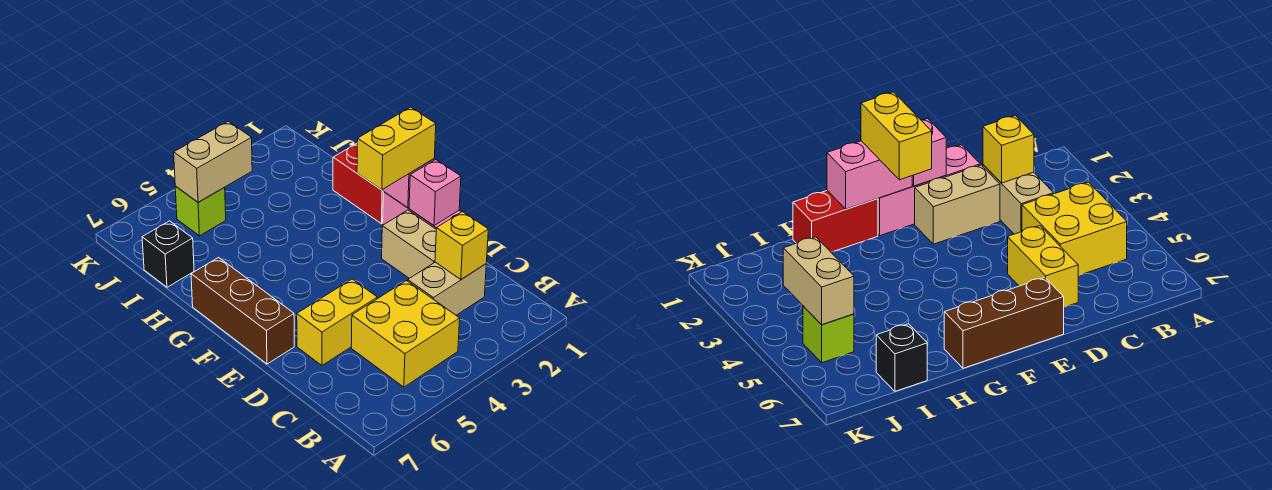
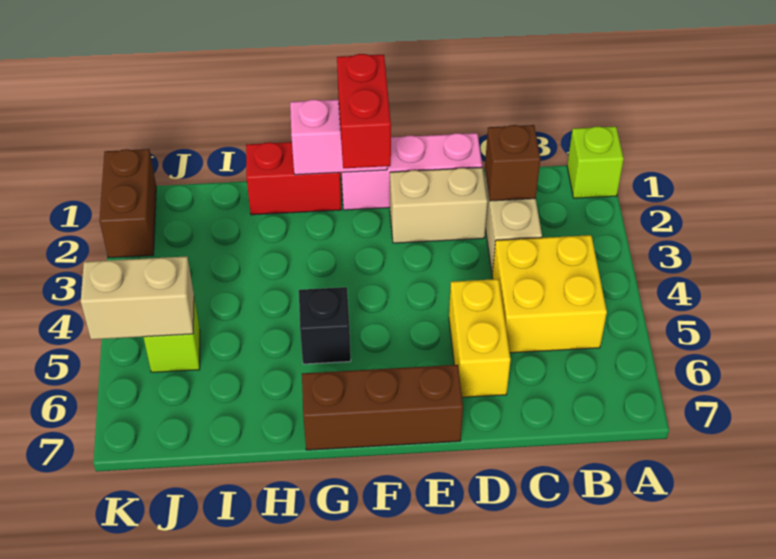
none -> lime 1x1 brick [567,126,624,198]
yellow 1x1 brick [435,212,488,280] -> brown 1x1 brick [485,125,540,201]
pink 1x1 brick [409,160,461,226] -> none
yellow 1x2 brick [357,107,436,190] -> red 1x2 brick [337,54,391,168]
black 1x1 brick [142,221,194,287] -> black 1x1 brick moved to [299,287,351,364]
tan 1x2 brick [174,121,252,202] -> tan 1x2 brick turned to [81,256,194,339]
none -> brown 1x2 brick [99,149,156,258]

